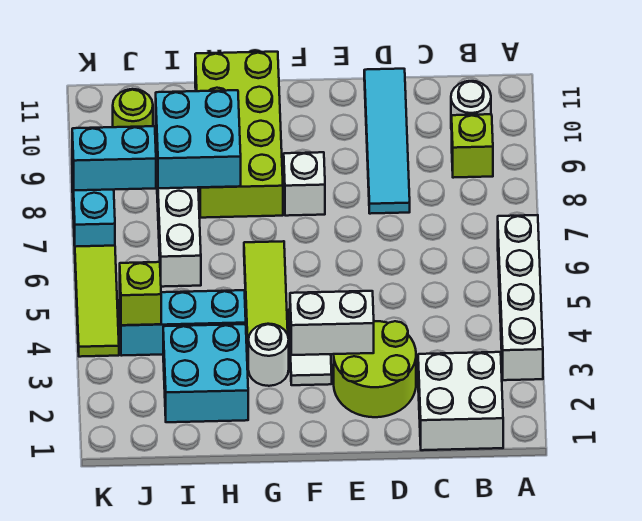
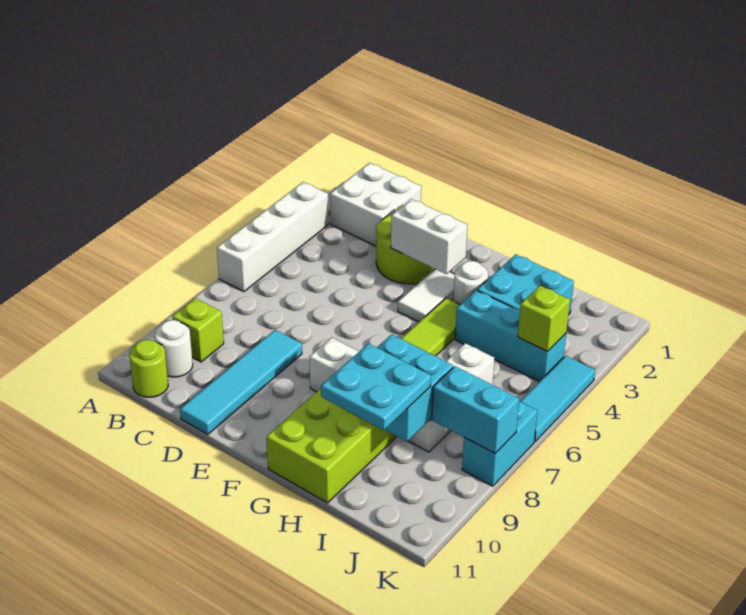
none -> cyan 2x2 plate [321,343,431,430]
lime 1x1 round brick [113,89,153,127] -> lime 1x1 round brick moved to [129,340,168,397]
lime 1x3 tile [75,246,119,357] -> cyan 1x3 tile [520,356,595,441]

